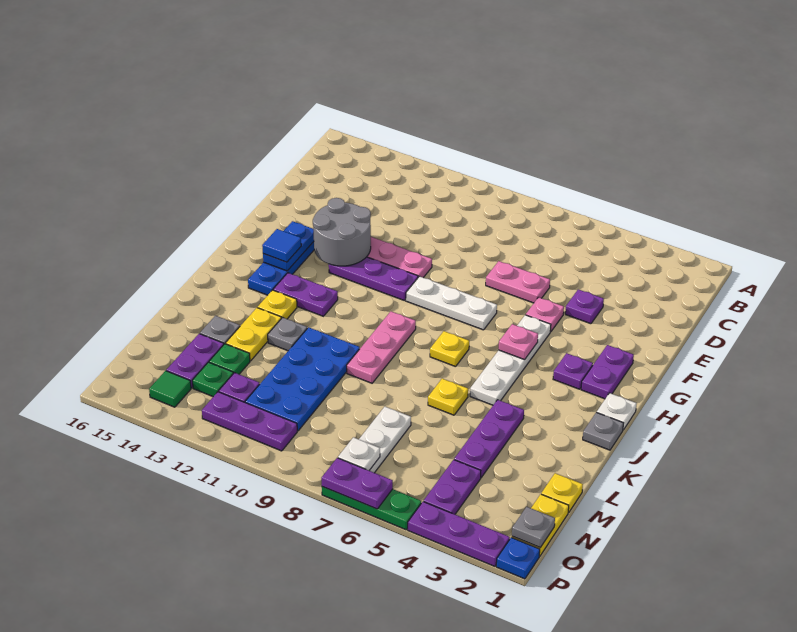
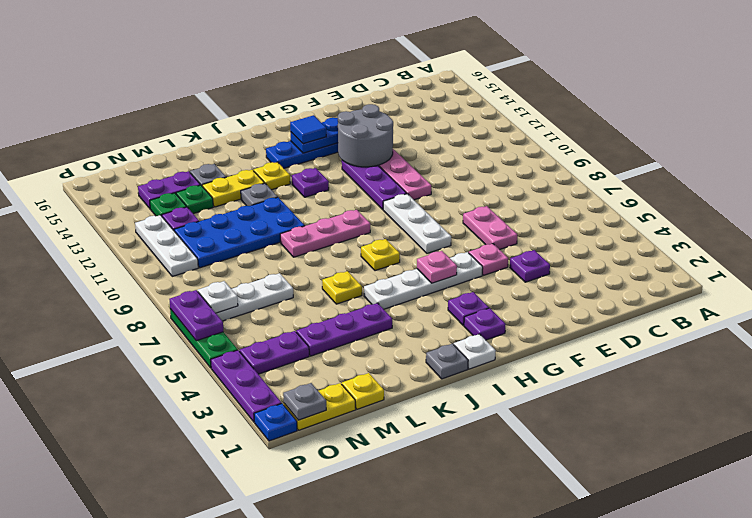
purple 1x2 plate [581,345,634,399] -> purple 1x1 plate [464,308,506,340]
purple 1x2 plate [273,273,338,316] -> purple 1x1 plate [292,168,329,197]
purple 1x3 plate [202,392,297,451] -> white 1x3 plate [135,215,198,276]
green 1x1 tile [149,371,191,407] -> none

